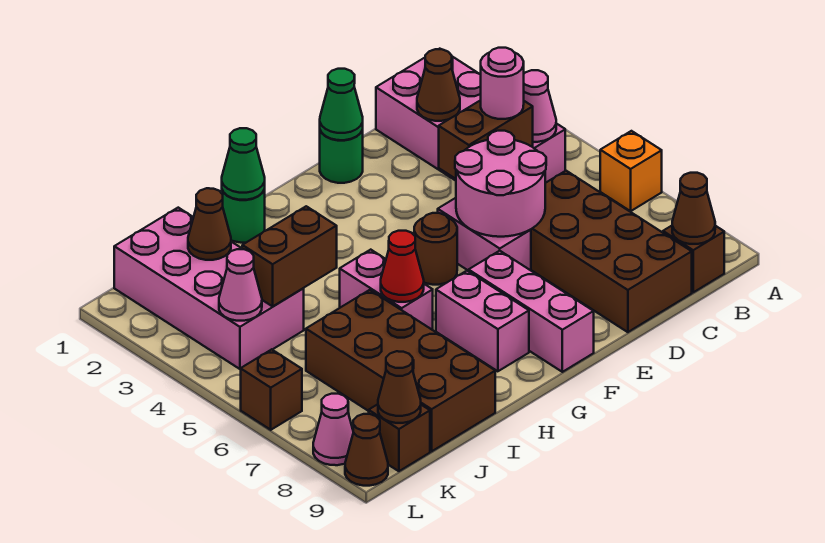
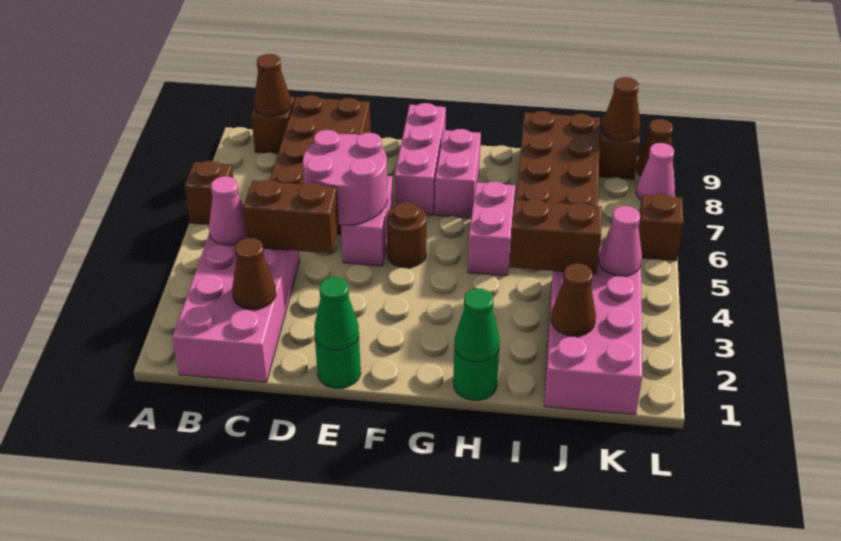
orange 1x1 brick [600,131,662,211] -> brown 1x1 brick [184,161,233,225]
pink 1x1 round brick [481,48,524,119] -> none
red 1x1 cone [381,231,424,302] -> none

